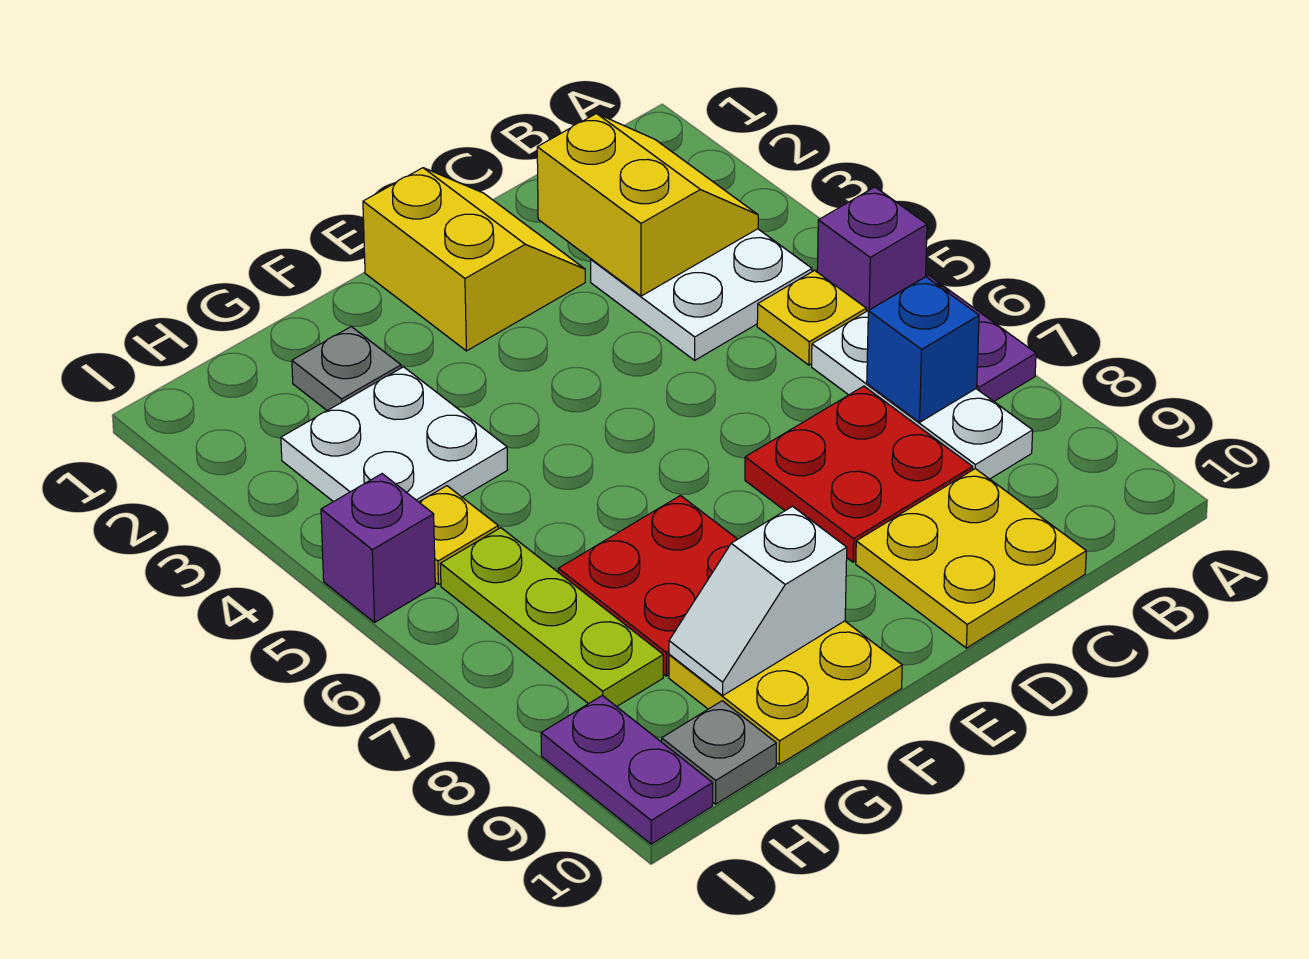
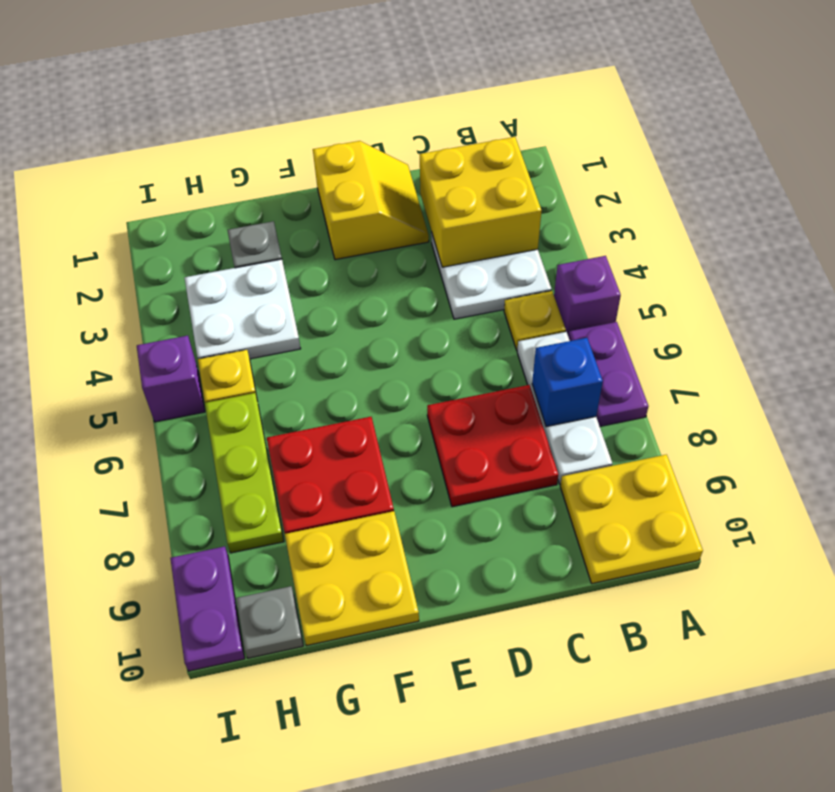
yellow 2x2 slope [537,114,758,296] -> yellow 2x2 brick [420,137,542,267]
yellow 2x2 plate [856,469,1086,648] -> yellow 2x2 plate moved to [560,455,703,584]
white 1x2 slope [669,506,847,696] -> none

